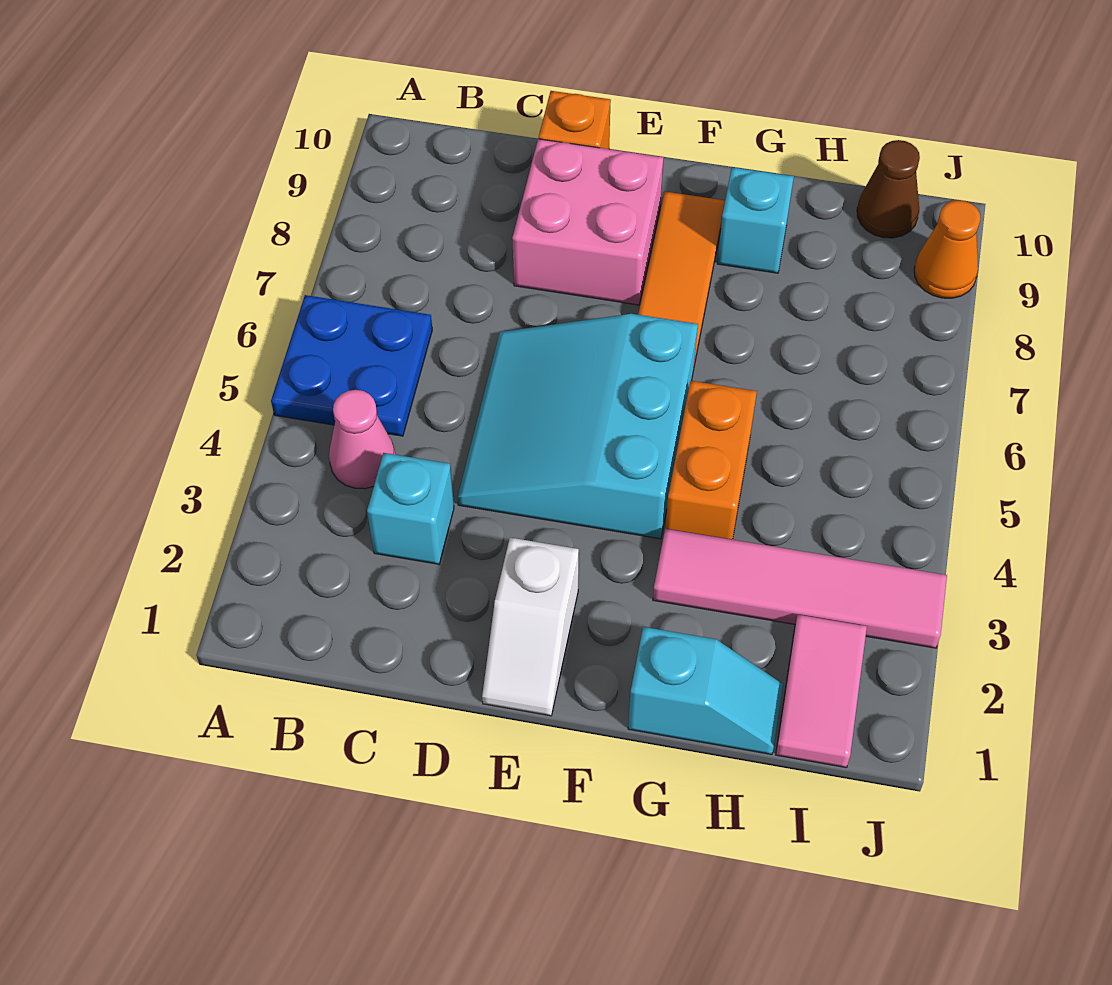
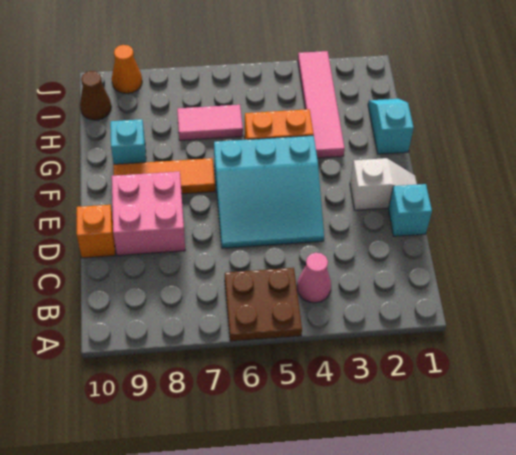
blue 2x2 plate [271,295,432,436] -> brown 2x2 plate [225,268,302,341]
cyan 1x1 brick [367,453,454,564] -> cyan 1x1 brick moved to [388,184,432,236]
pink 1x2 tile [776,615,867,768] -> pink 1x2 tile moved to [177,105,243,140]

